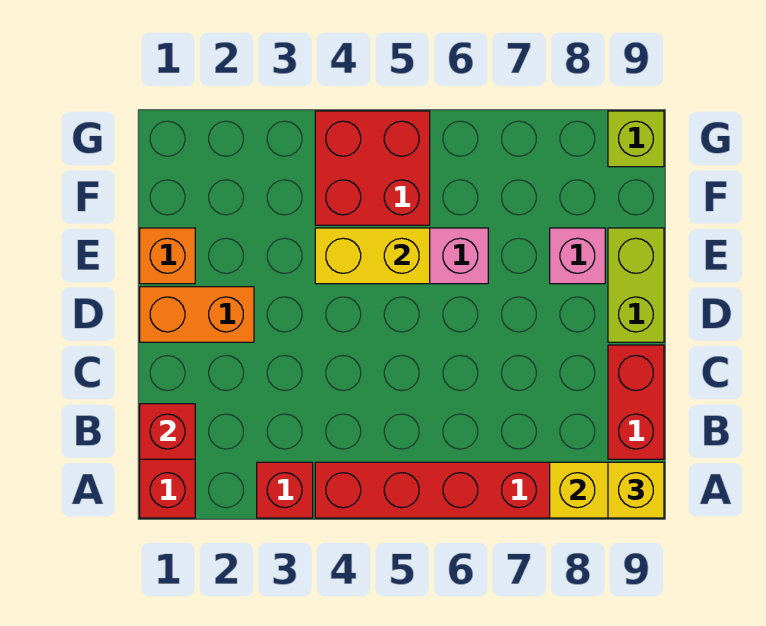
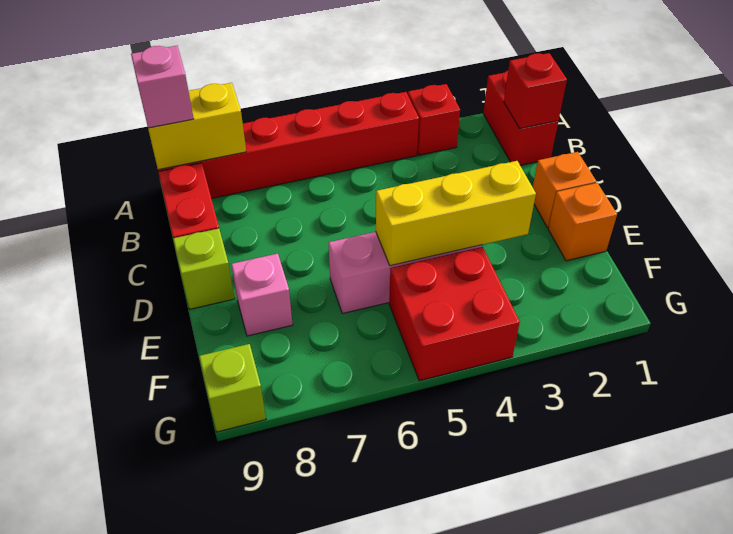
yellow 1x1 brick [608,462,664,518] -> pink 1x1 brick [131,46,194,128]
orange 1x2 brick [140,287,254,342] -> orange 1x1 brick [533,152,596,228]
lime 1x2 brick [608,228,664,342] -> lime 1x1 brick [173,229,235,309]
yellow 1x2 brick [315,228,430,284] -> yellow 1x3 brick [376,161,536,266]

